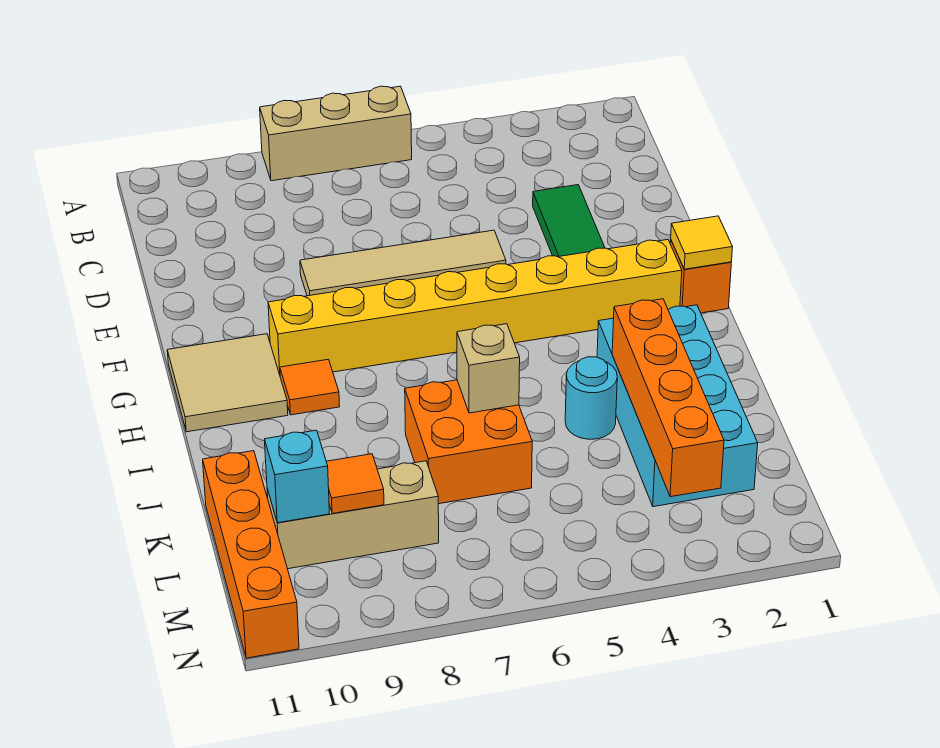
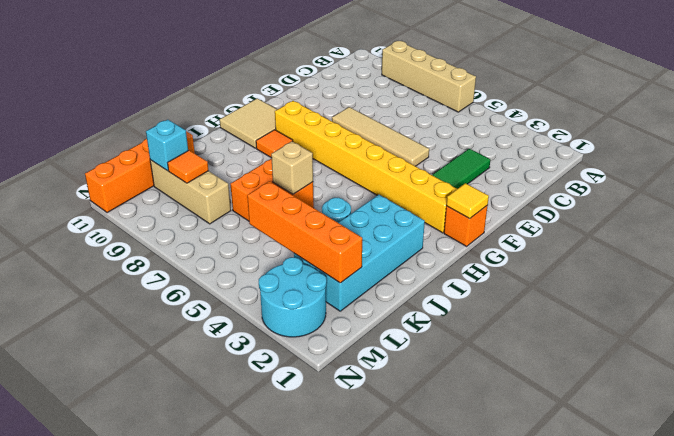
tan 1x3 brick [260,86,412,181] -> tan 1x4 brick [382,41,476,112]
orange 1x4 brick [612,299,724,497] -> orange 1x4 brick turned to [247,181,362,283]
none -> cyan 2x2 round brick [259,257,326,337]

